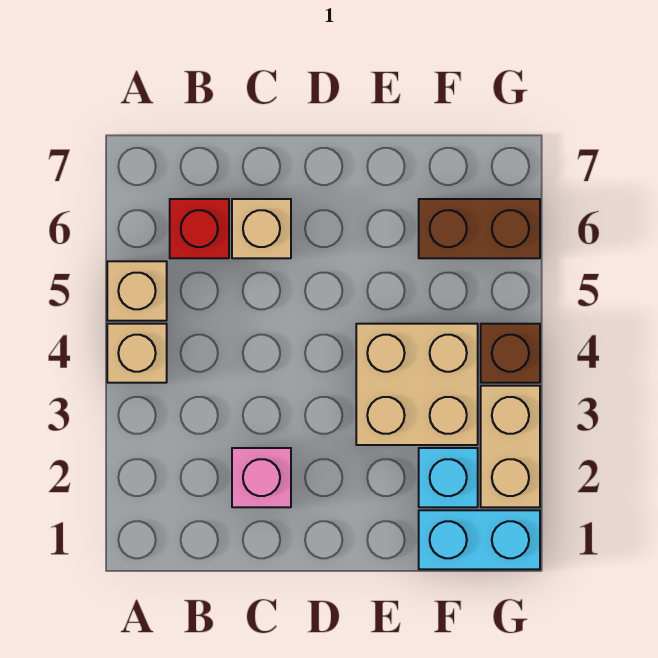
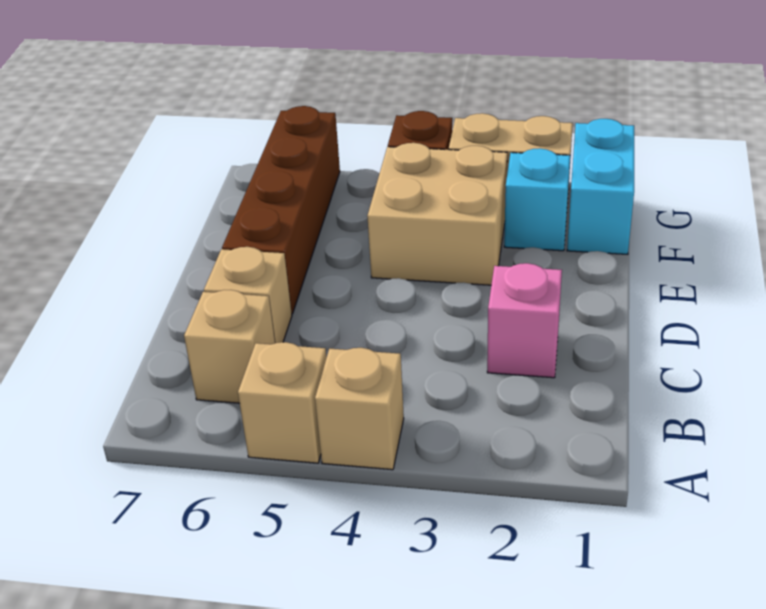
red 1x1 brick [170,199,229,258] -> tan 1x1 brick [184,290,275,403]
brown 1x2 brick [419,199,540,258] -> brown 1x4 brick [222,106,340,314]

